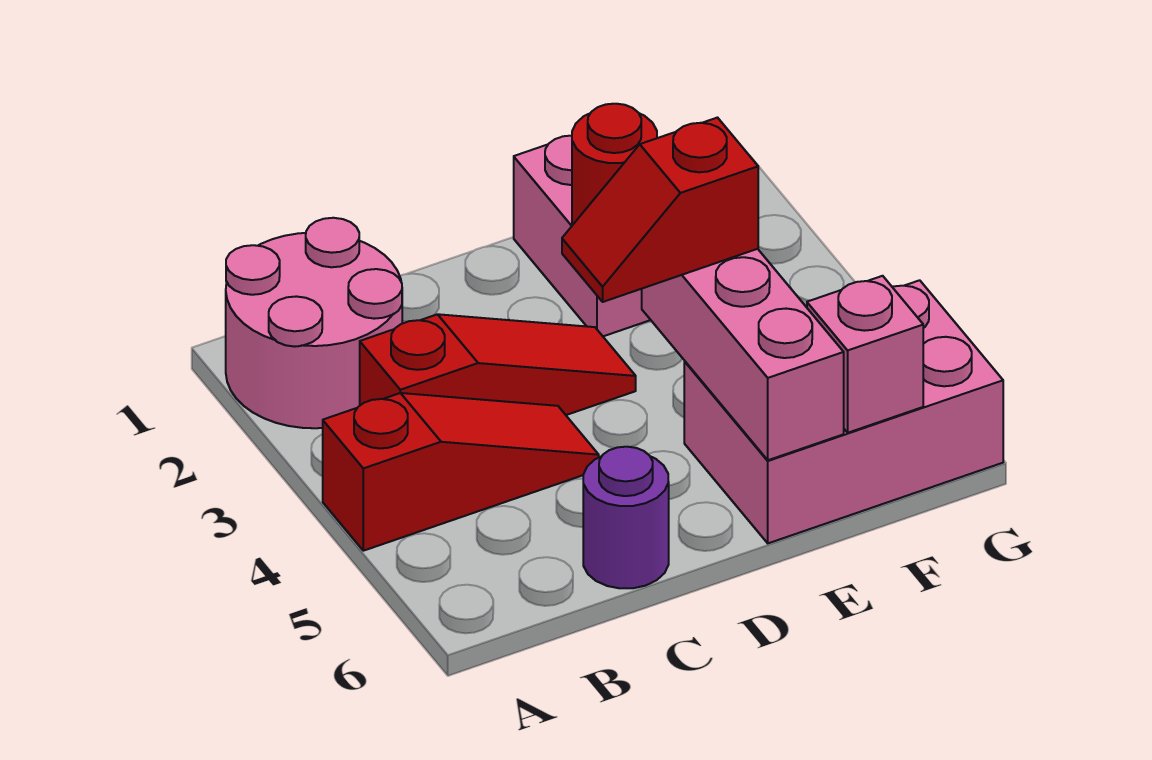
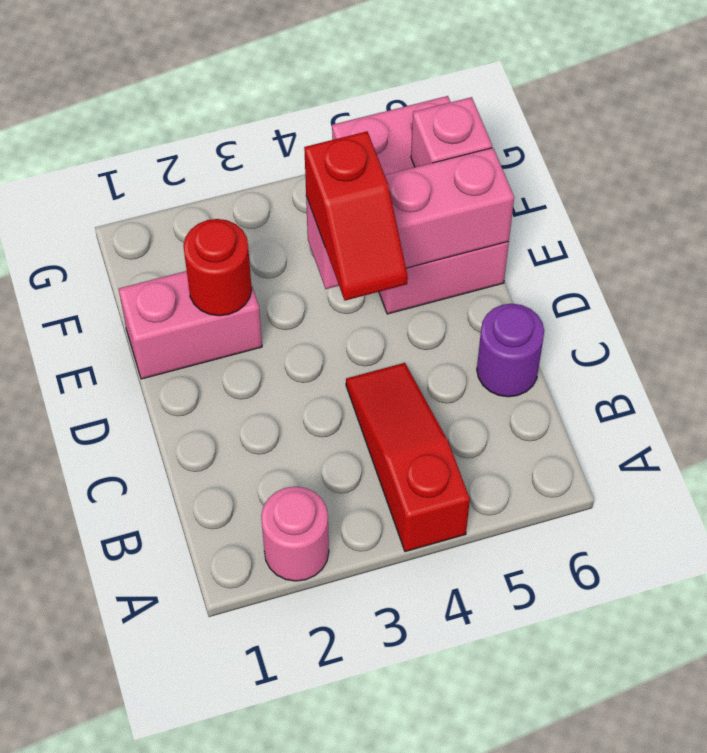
pink 2x2 round brick [226,218,402,428] -> pink 1x1 round brick [261,487,329,581]
red 1x3 slope [360,314,636,415] -> none

